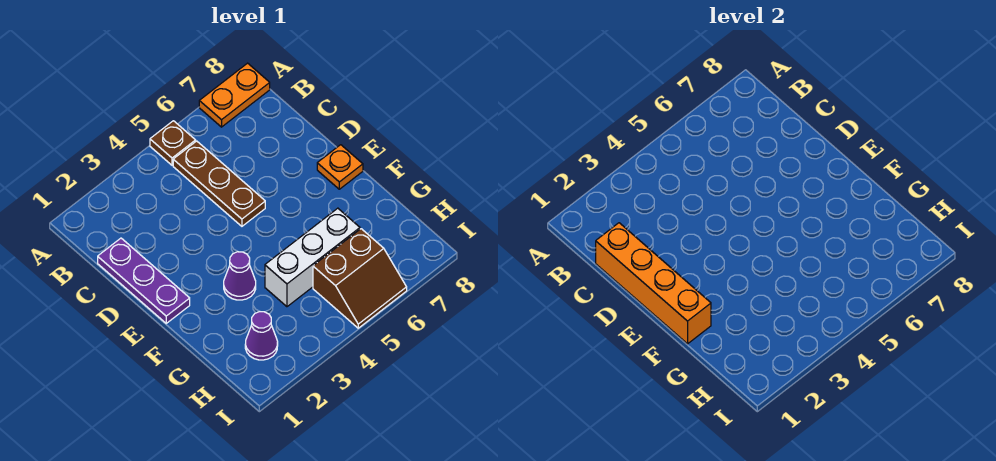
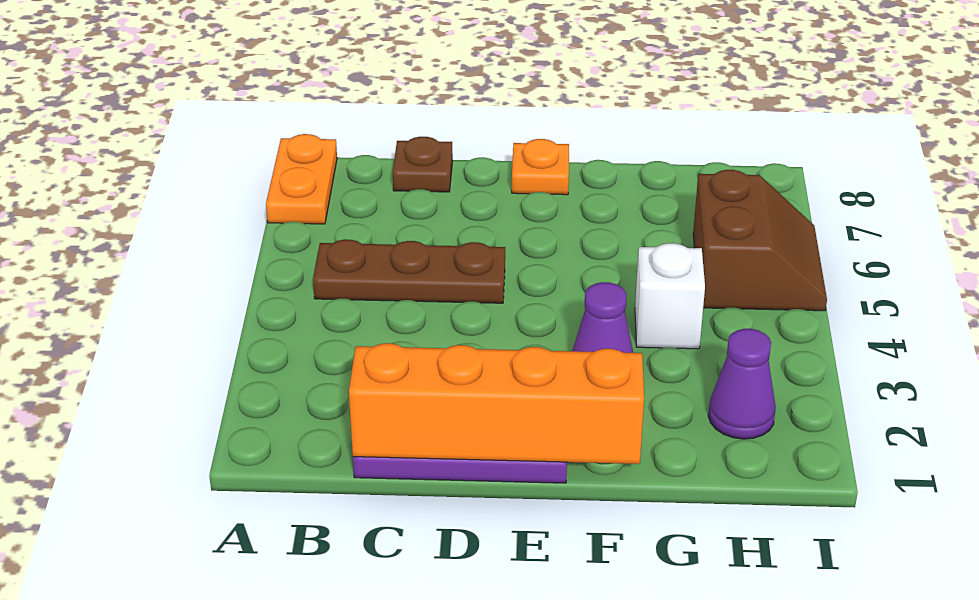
brown 1x1 plate [150,121,196,165] -> brown 1x1 plate moved to [393,137,453,192]
white 1x3 brick [265,208,360,307] -> white 1x1 brick [635,243,705,349]

